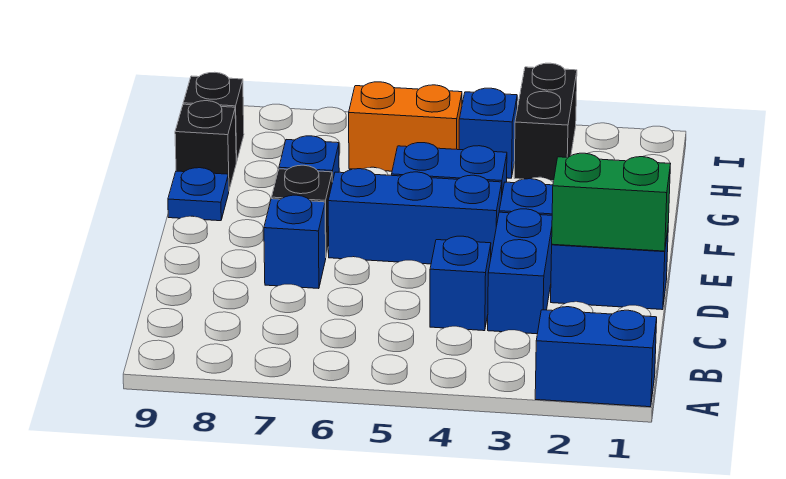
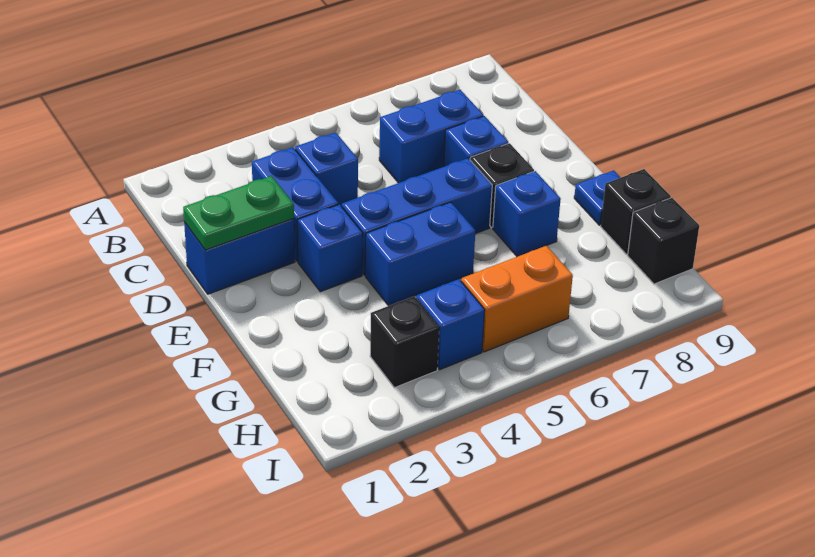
blue 1x2 brick [535,307,657,407] -> blue 1x2 brick moved to [379,90,483,183]
green 1x2 brick [552,153,670,251] -> green 1x2 plate [183,176,294,250]
black 1x2 brick [514,63,577,181] -> black 1x1 brick [370,296,439,388]

